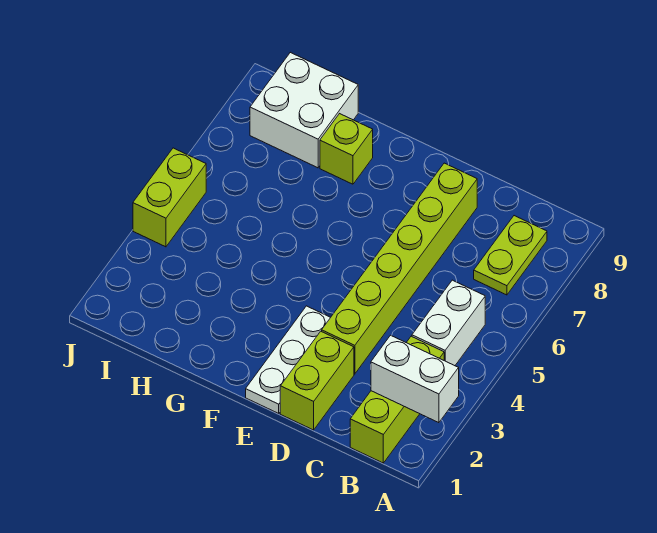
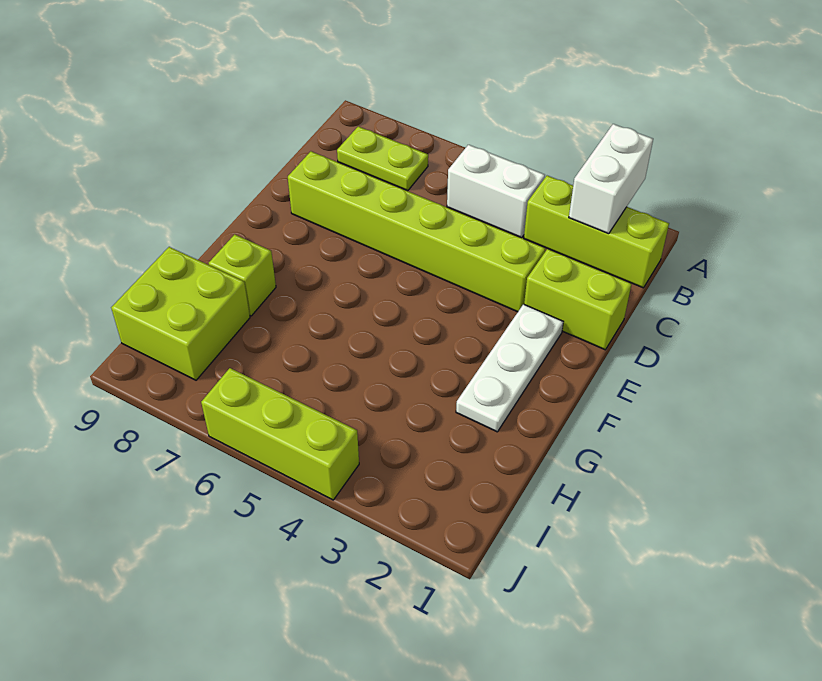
white 1x3 plate [246,306,331,413] -> white 1x3 plate turned to [456,304,563,432]
white 2x2 brick [250,52,358,168] -> lime 2x2 brick [111,247,250,380]
lime 1x2 brick [133,148,206,247] -> lime 1x3 brick [201,368,359,500]

